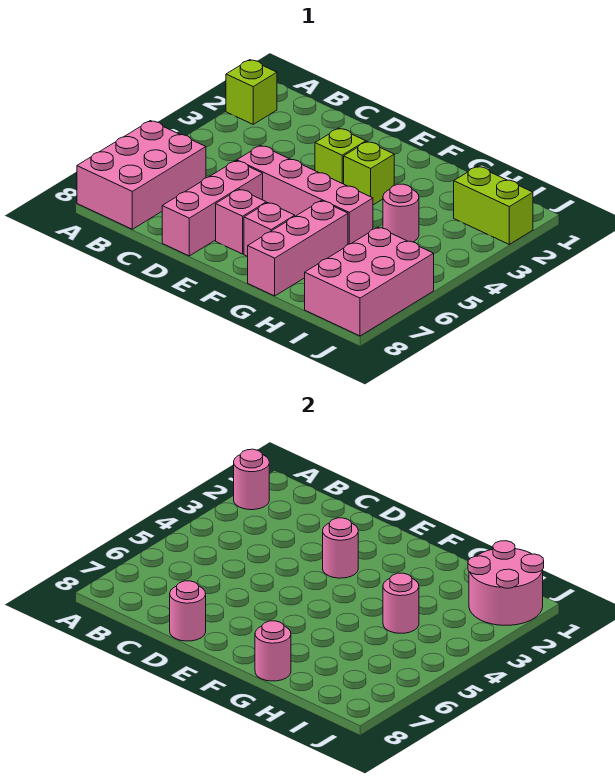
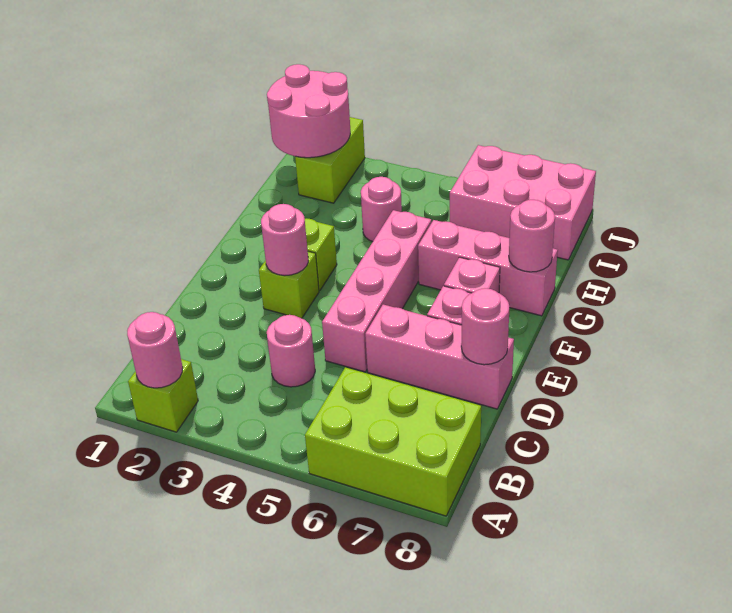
pink 2x3 brick [77,121,206,229] -> lime 2x3 brick [305,367,481,516]
pink 1x1 round brick [383,573,419,633] -> pink 1x1 round brick moved to [267,315,315,387]

